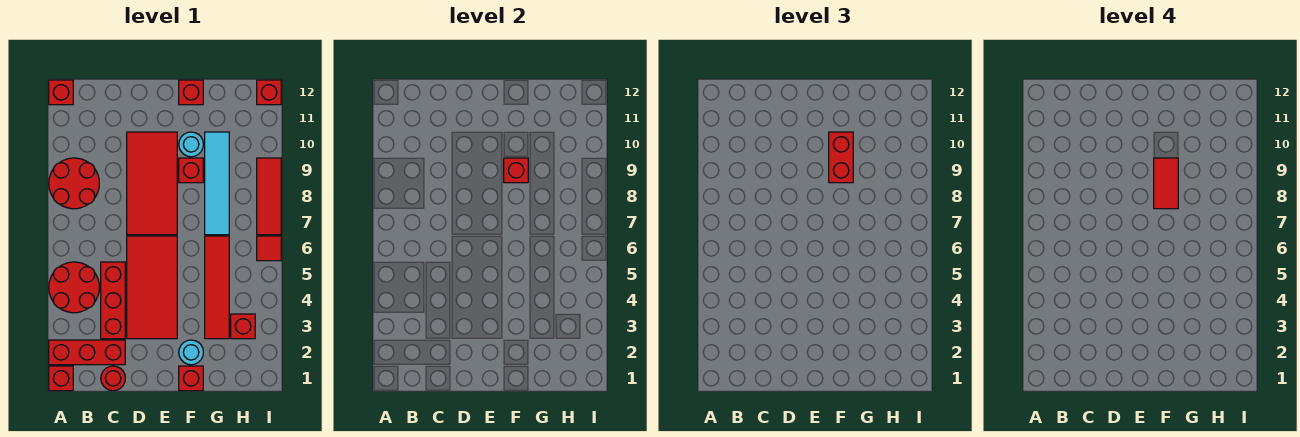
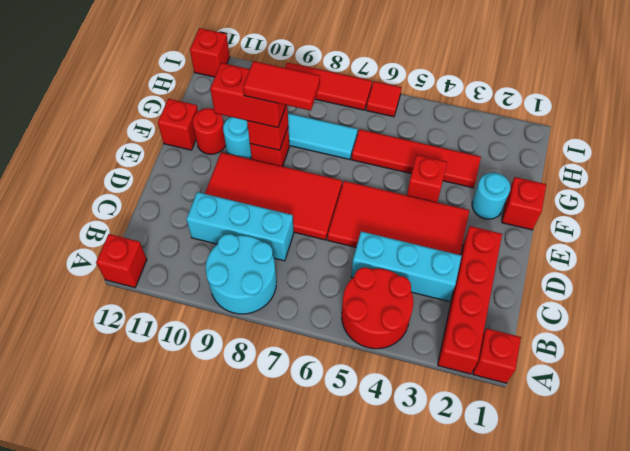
red 1x3 brick [49,340,125,365] -> red 1x4 brick [438,226,502,374]
red 2x2 round brick [49,158,99,209] -> cyan 2x2 round brick [206,234,276,314]
red 1x1 round brick [101,366,125,391] -> red 1x1 round brick moved to [192,108,226,154]
red 1x3 brick [101,262,125,339] -> cyan 1x3 brick [351,231,461,301]
none -> cyan 1x3 brick [186,192,294,261]
red 1x1 brick [231,314,255,339] -> red 1x1 brick moved to [407,155,447,202]

